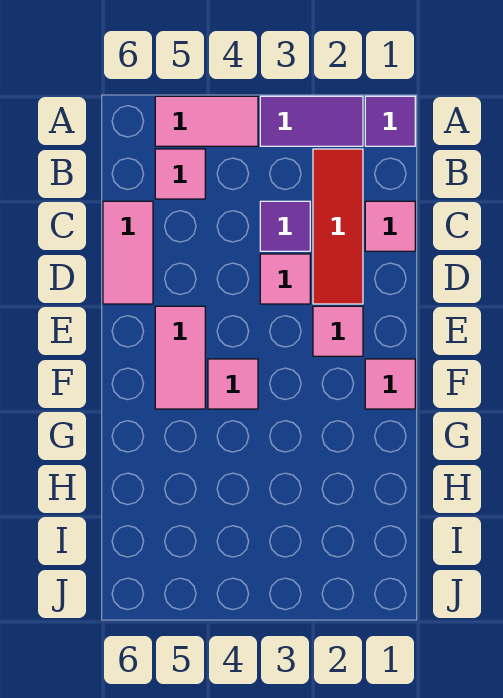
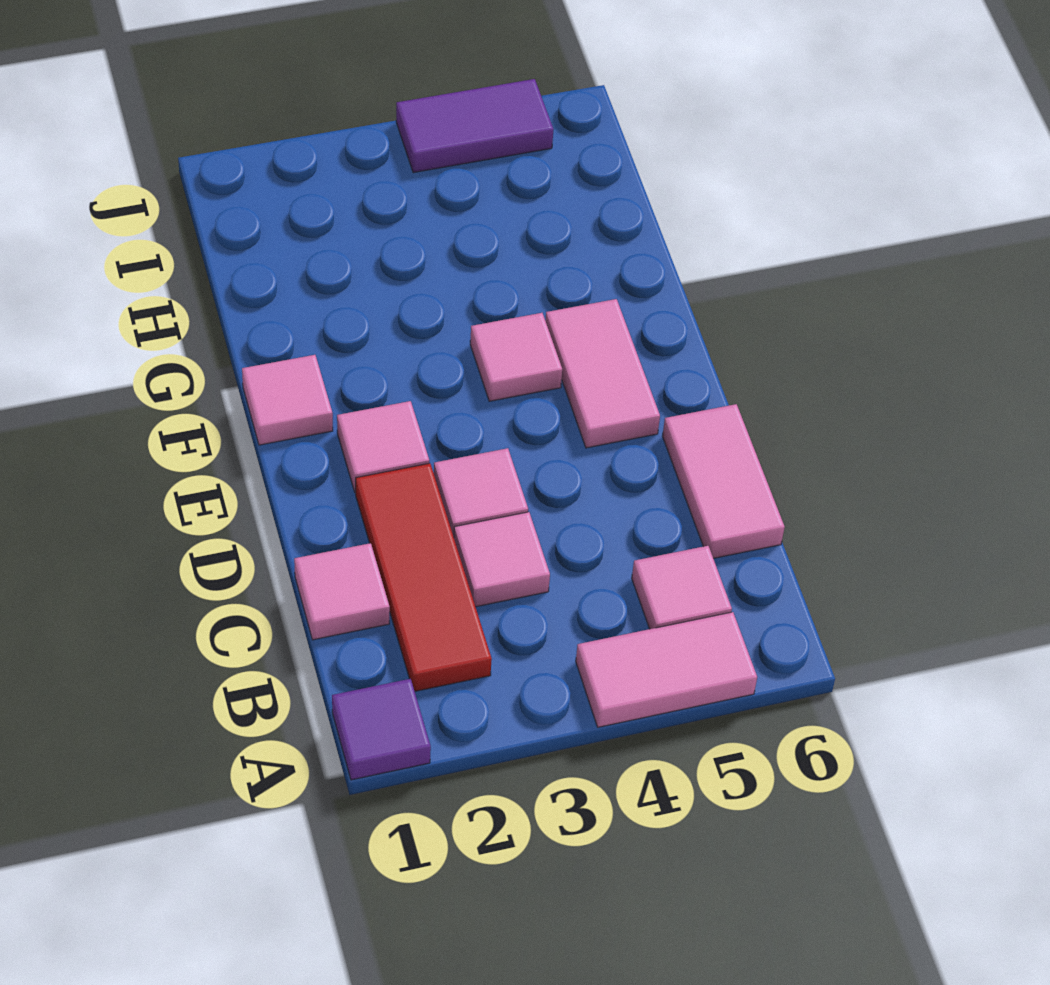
purple 1x2 tile [260,96,363,146] -> purple 1x2 tile moved to [396,79,553,173]
purple 1x1 tile [260,201,310,251] -> pink 1x1 tile [454,512,550,607]

